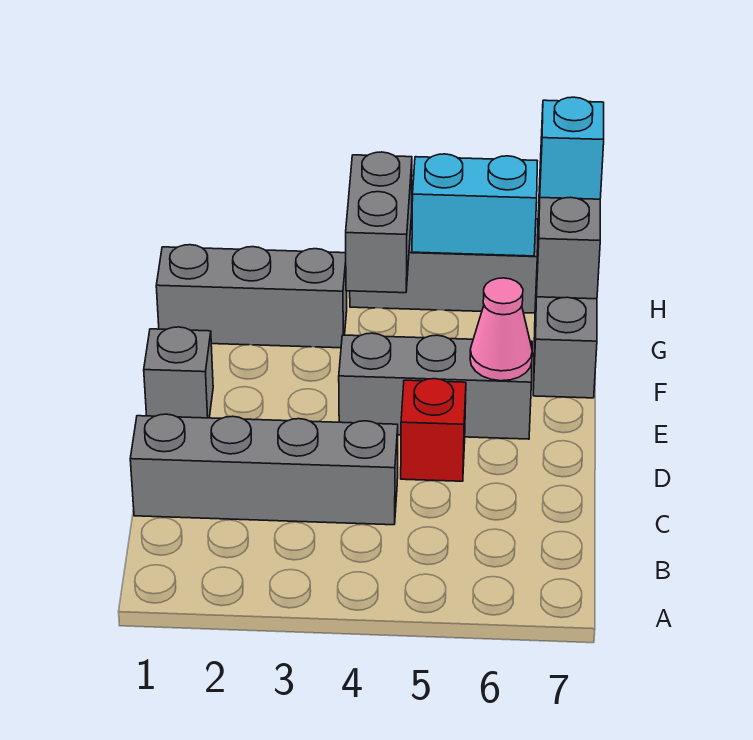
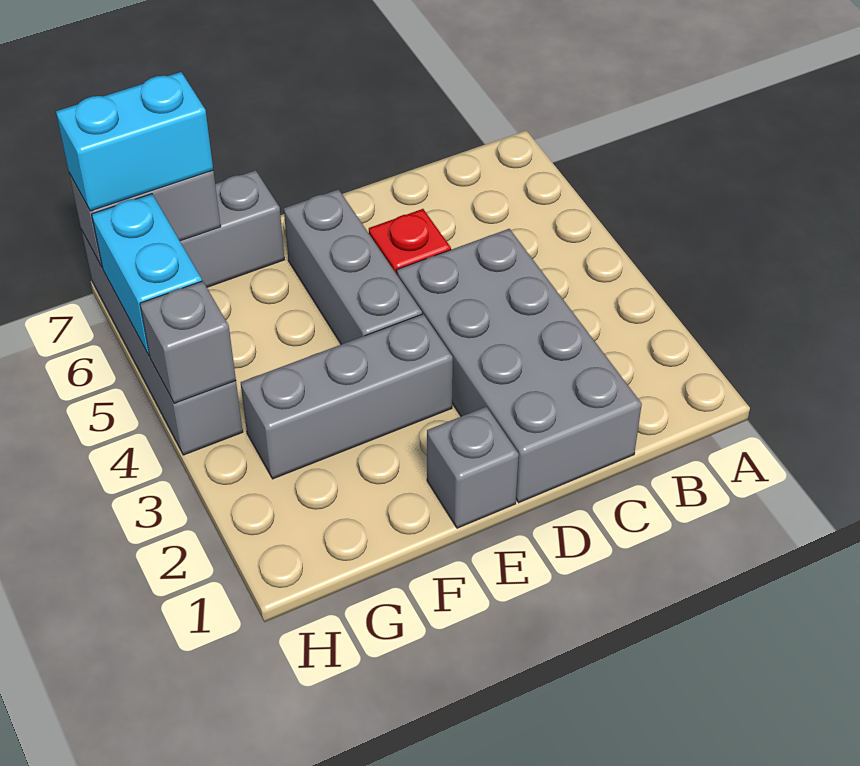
grey 1x4 brick [130,414,398,525] -> grey 2x4 brick [397,229,642,503]
pink 1x1 cone [470,278,532,381] -> none
grey 1x3 brick [156,245,347,348] -> grey 1x3 brick turned to [241,314,453,479]
grey 1x2 brick [346,152,412,293] -> grey 1x1 brick [140,281,236,403]
cyan 1x1 brick [540,97,604,199] -> cyan 1x2 brick [56,72,213,211]

